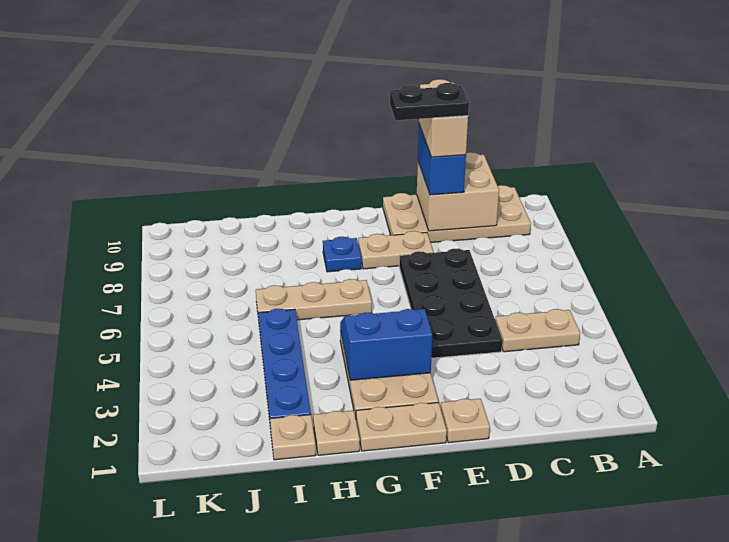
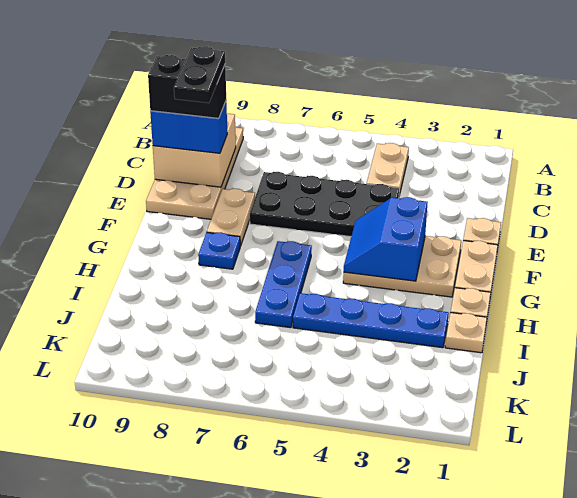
tan 1x2 brick [419,79,468,157] -> black 1x2 brick [148,55,226,118]
tan 1x3 plate [256,279,372,320] -> blue 1x3 plate [255,241,312,328]

